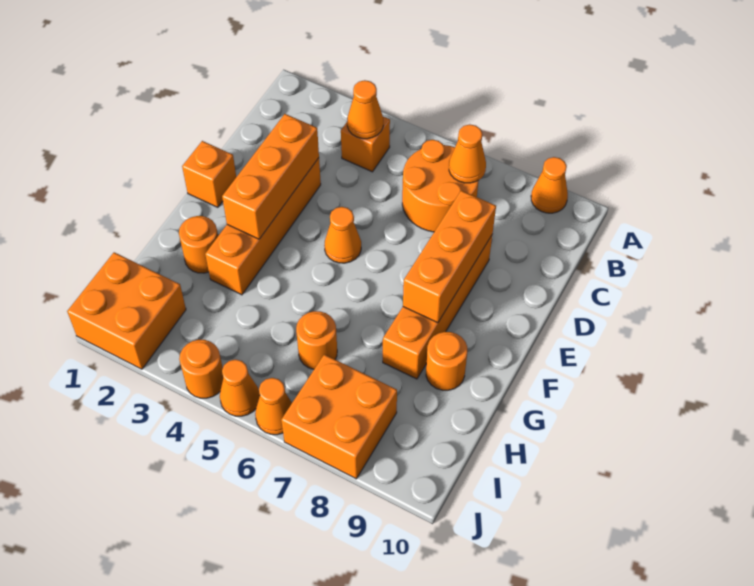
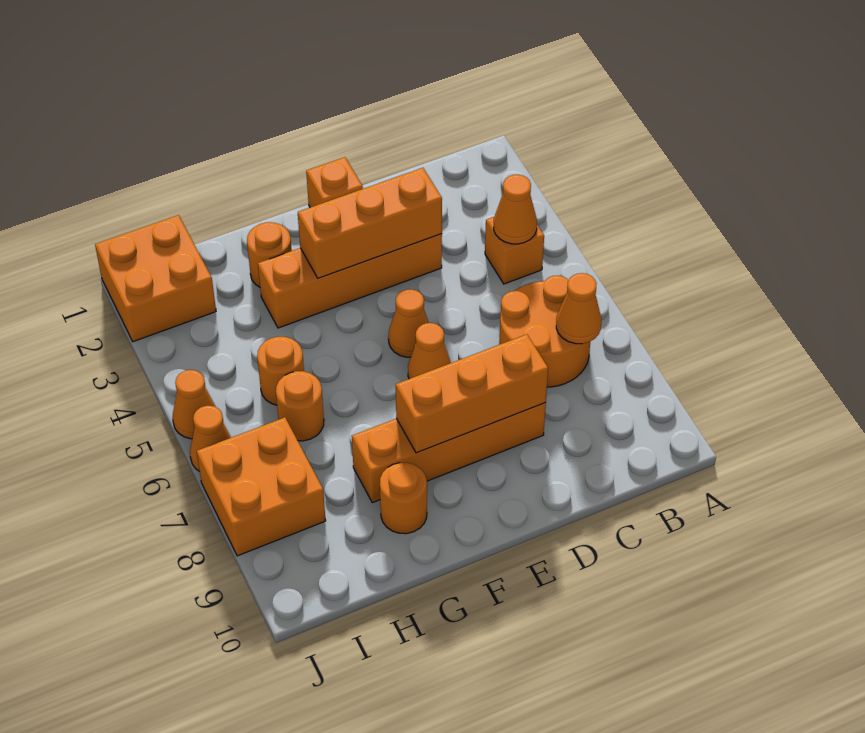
orange 1x1 cone [531,157,568,213] -> orange 1x1 cone moved to [408,323,451,379]
orange 1x1 round brick [179,340,223,398] -> orange 1x1 round brick moved to [257,337,304,405]

